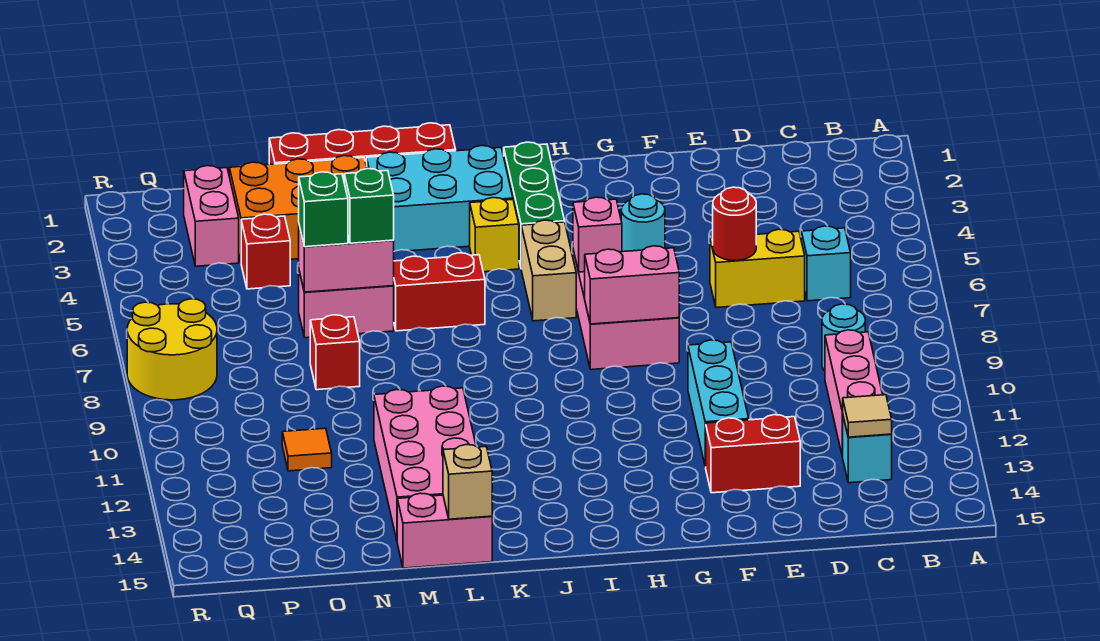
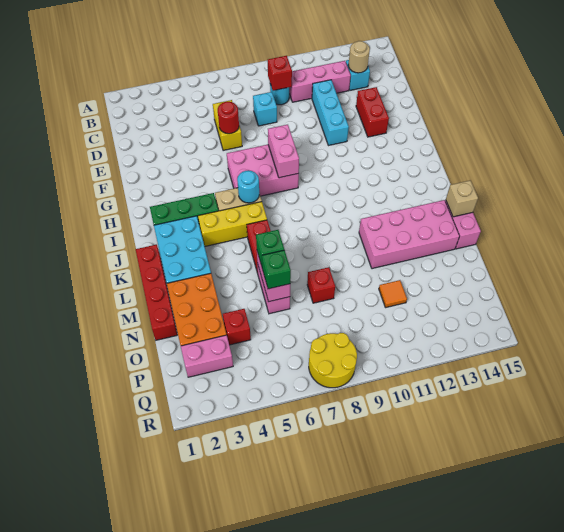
cyan 1x1 brick [801,226,851,301] -> cyan 1x1 brick moved to [253,92,277,126]
none -> red 1x1 brick [268,56,292,91]
tan 1x1 tile [842,395,892,437] -> tan 1x1 round brick [348,41,370,73]
cyan 1x3 brick [688,340,749,466] -> cyan 1x3 brick turned to [312,80,349,146]
cyan 1x1 round brick [621,194,665,252] -> cyan 1x1 round brick moved to [237,170,259,203]
pink 1x1 brick [573,197,622,272] -> none
yellow 1x1 brick [470,198,519,272] -> yellow 1x3 brick [198,202,267,246]

